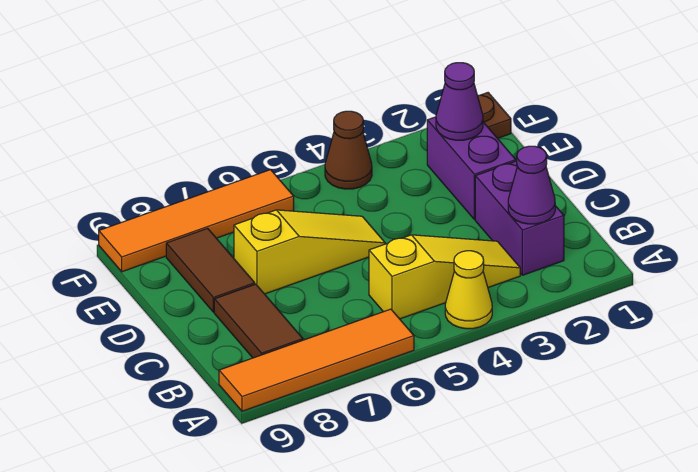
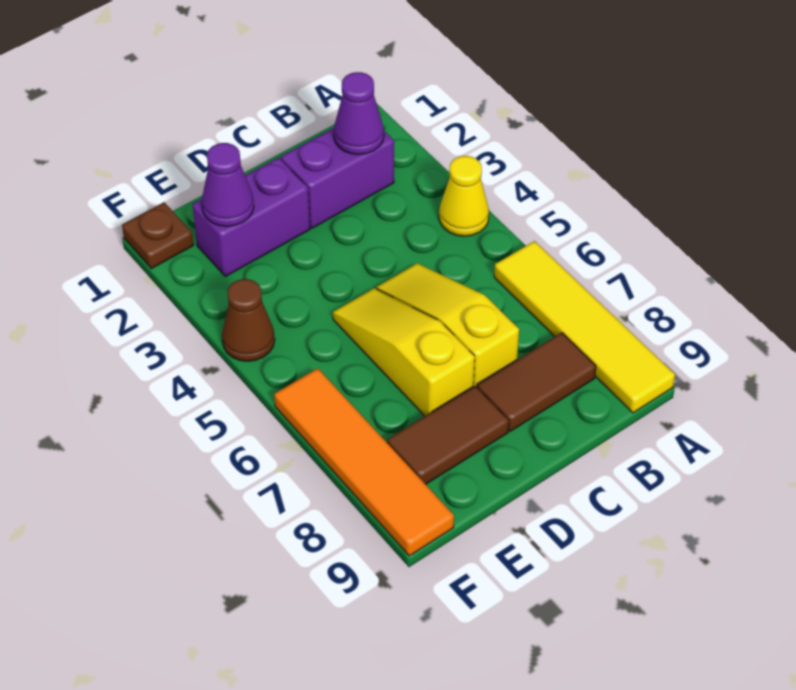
orange 1x4 tile [219,309,414,411] -> yellow 1x4 tile [494,241,675,413]
yellow 1x3 slope [369,235,520,319] -> yellow 1x3 slope moved to [376,263,519,387]

